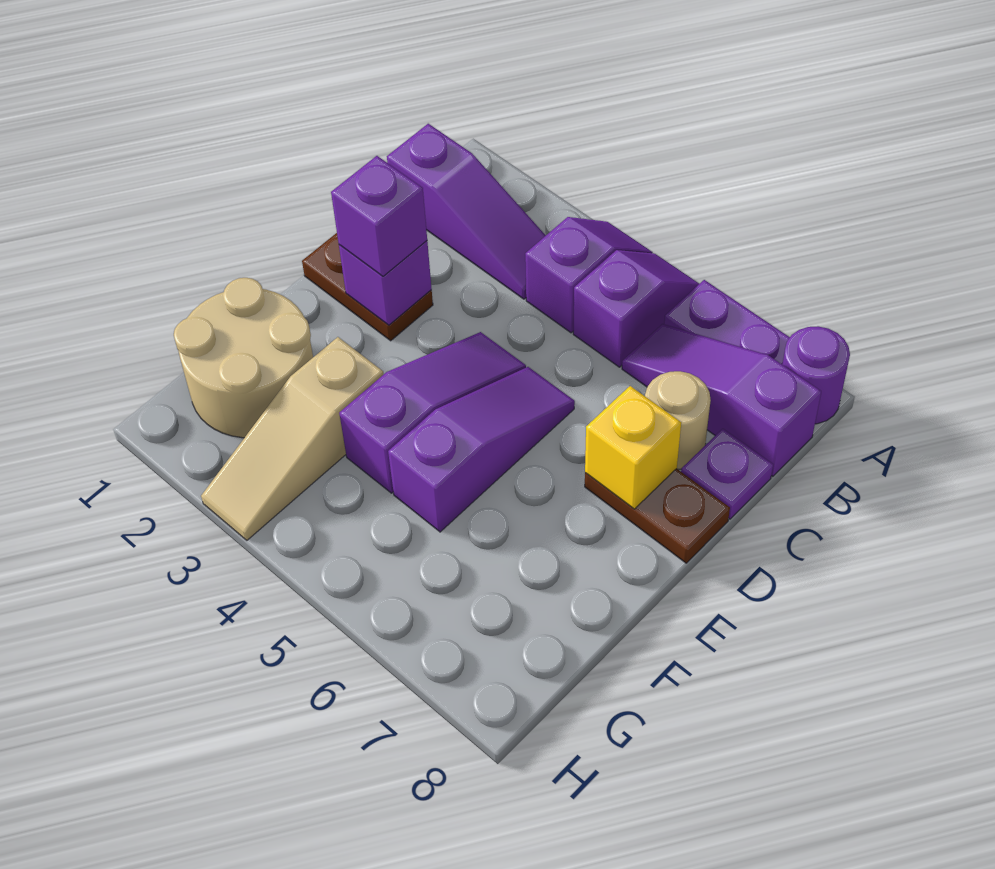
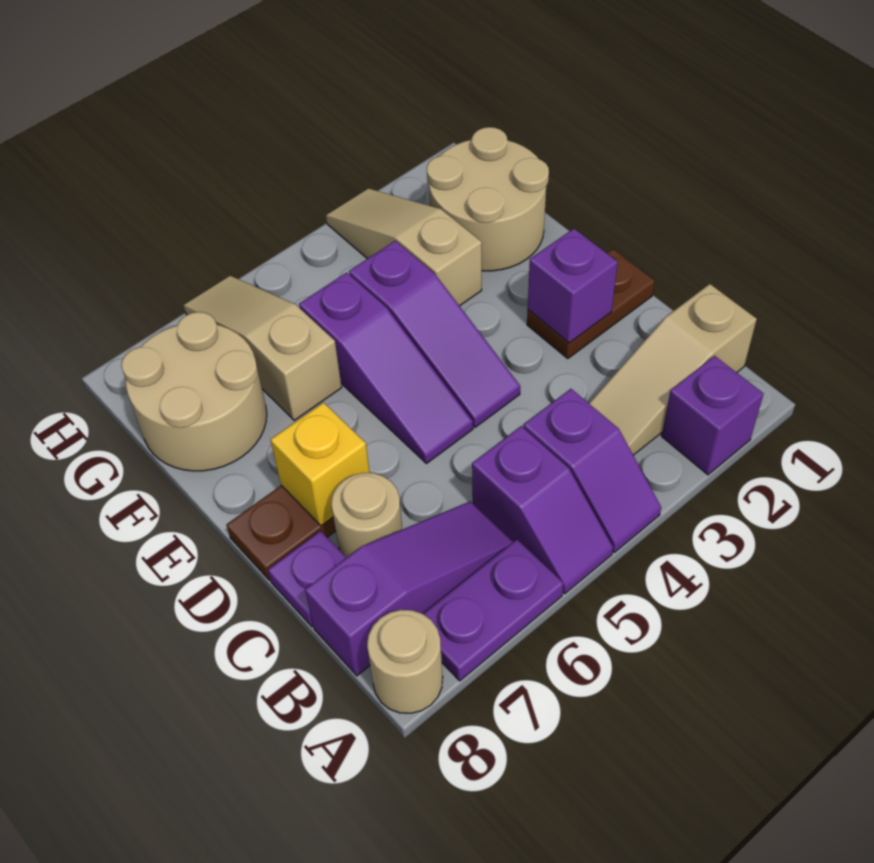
purple 1x1 round brick [782,326,850,424] -> tan 1x1 round brick [367,610,443,713]
purple 1x3 slope [387,124,546,299] -> tan 1x3 slope [589,284,757,455]
purple 1x1 brick [331,156,427,276] -> purple 1x1 brick moved to [662,356,764,475]
none -> tan 1x3 slope [184,276,342,420]
none -> tan 2x2 round brick [121,312,267,471]

